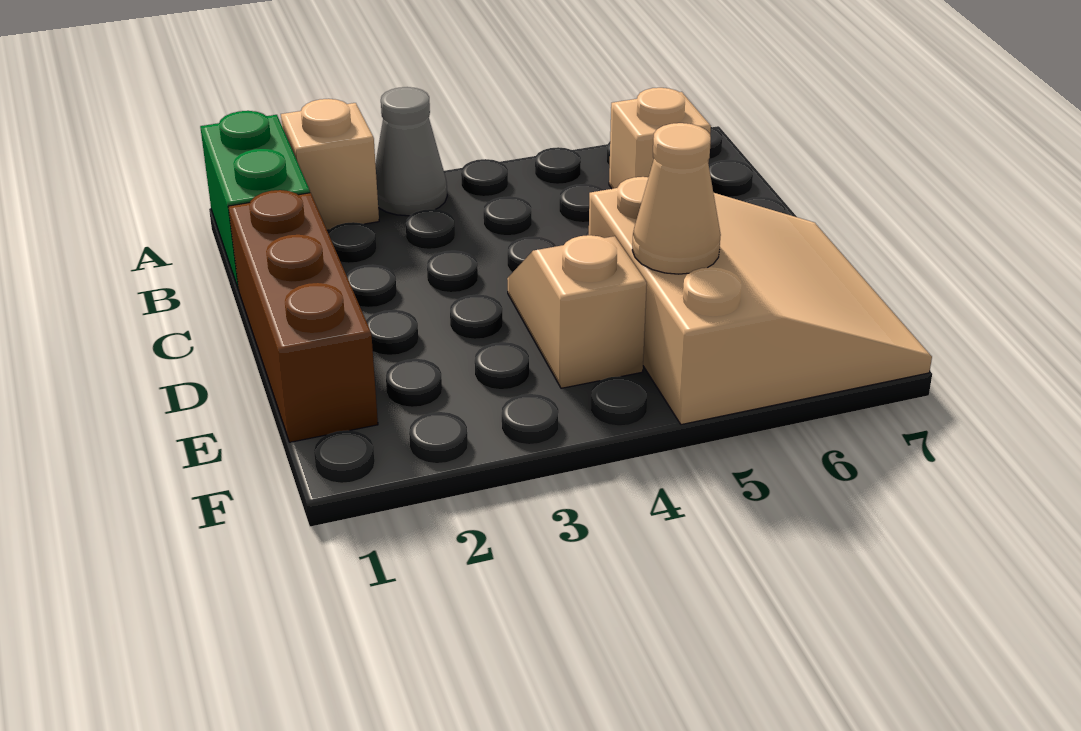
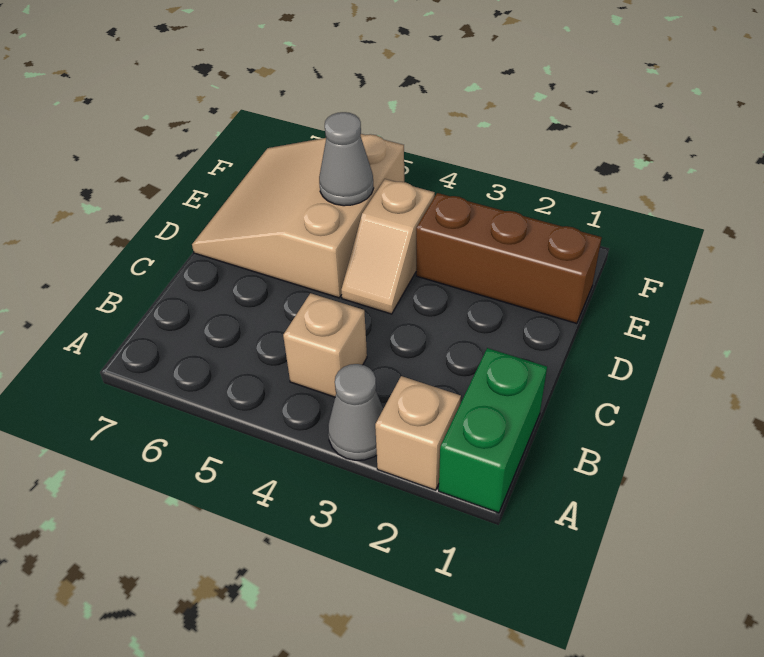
tan 1x1 brick [609,88,711,189] -> tan 1x1 brick moved to [283,293,367,397]
brown 1x3 brick [228,190,378,442] -> brown 1x3 brick turned to [416,193,602,324]
tan 1x1 cone [632,123,721,274] -> grey 1x1 cone [319,112,374,206]

